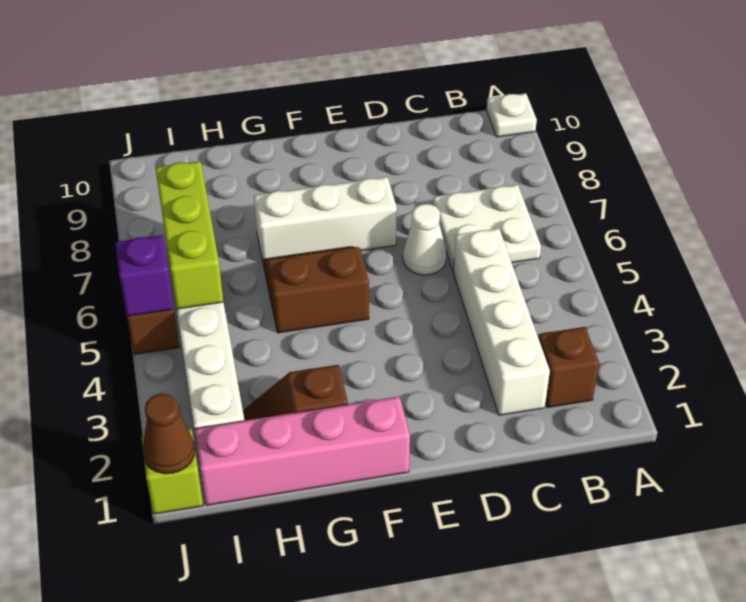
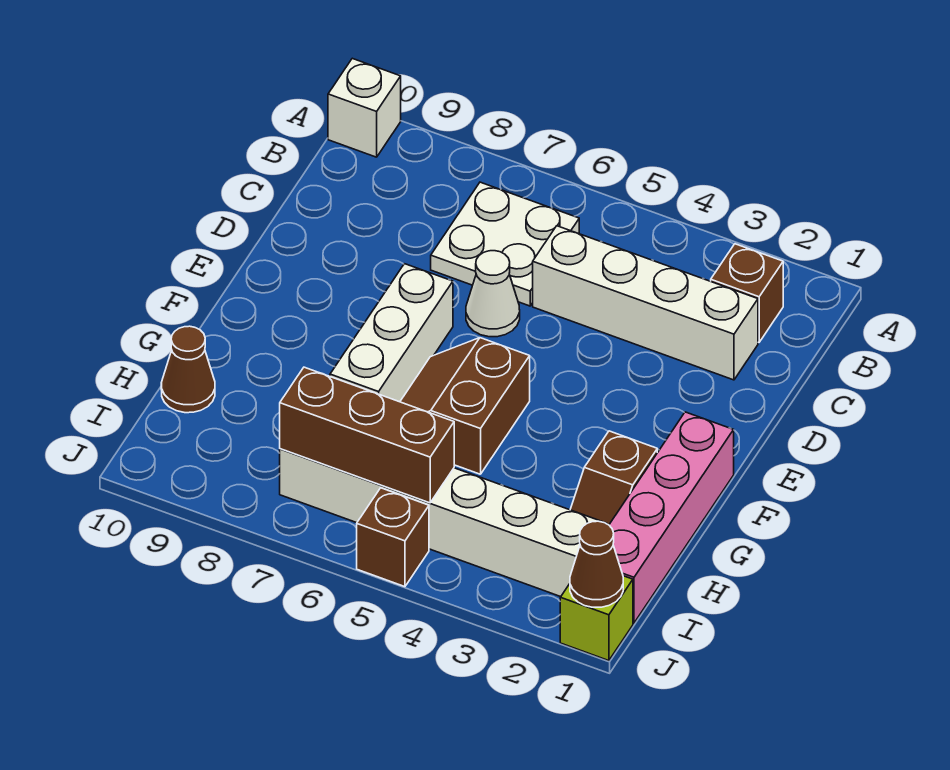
white 1x1 plate [487,93,537,137] -> white 1x1 brick [328,58,401,157]
none -> brown 1x1 cone [161,326,215,413]
lime 1x3 brick [155,161,223,309] -> brown 1x3 brick [280,367,454,503]
purple 1x1 brick [115,235,174,316] -> none

